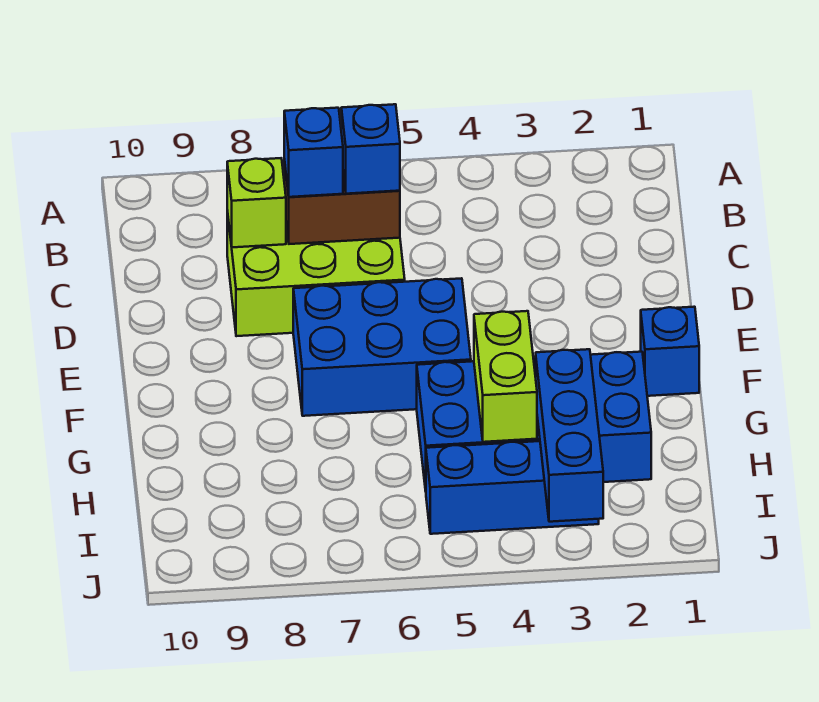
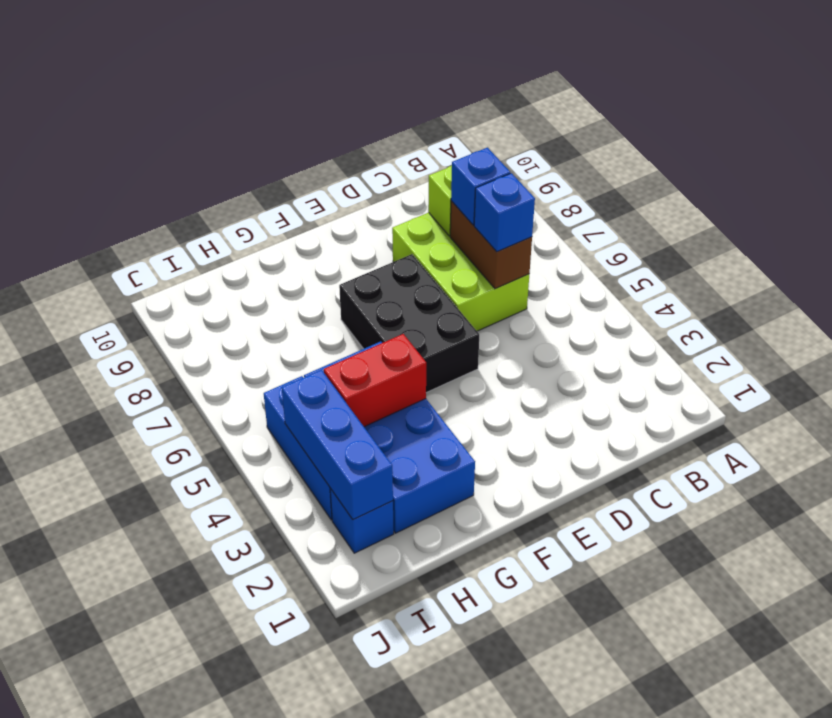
blue 2x3 brick [293,278,471,416] -> black 2x3 brick [339,254,479,393]
blue 1x1 brick [641,307,699,396] -> blue 1x1 brick moved to [330,489,394,553]
lime 1x2 brick [474,311,537,442] -> red 1x2 brick [324,334,426,427]
blue 1x3 brick [536,349,603,522] -> blue 1x3 brick turned to [282,370,393,520]

